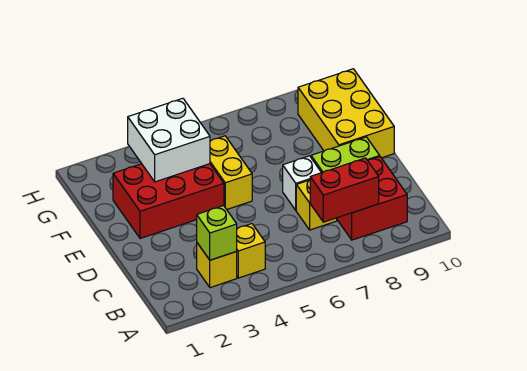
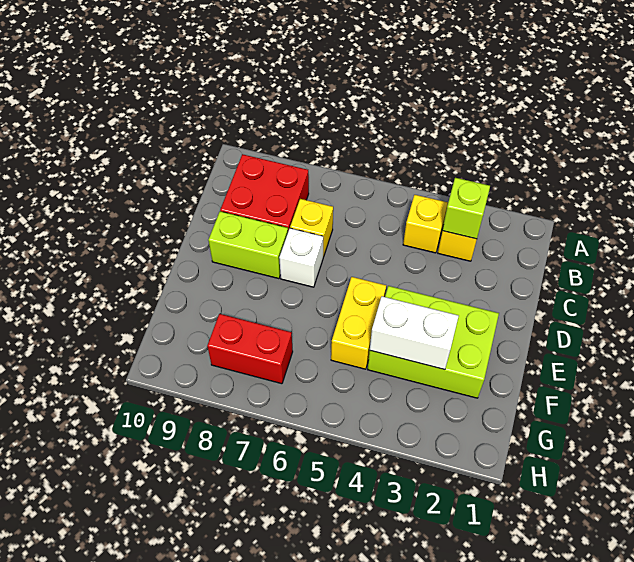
red 1x2 brick [310,158,379,222] -> red 1x2 brick moved to [207,314,293,384]
red 2x3 brick [113,164,224,238] -> lime 2x3 brick [368,286,499,398]
yellow 2x3 brick [298,69,394,158] -> none
white 2x2 brick [128,98,210,182] -> white 1x2 brick [370,296,459,370]

